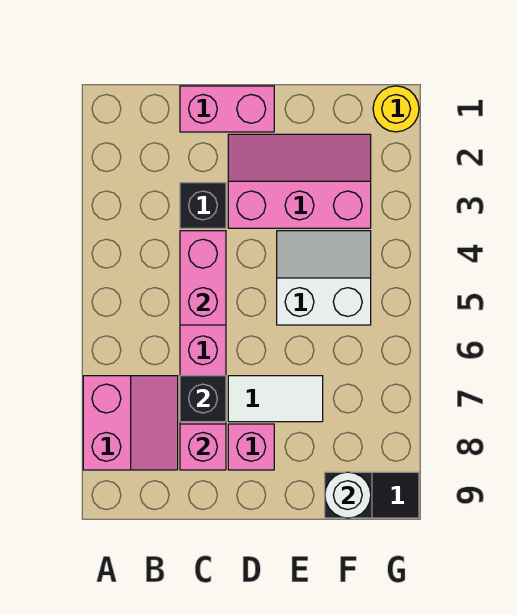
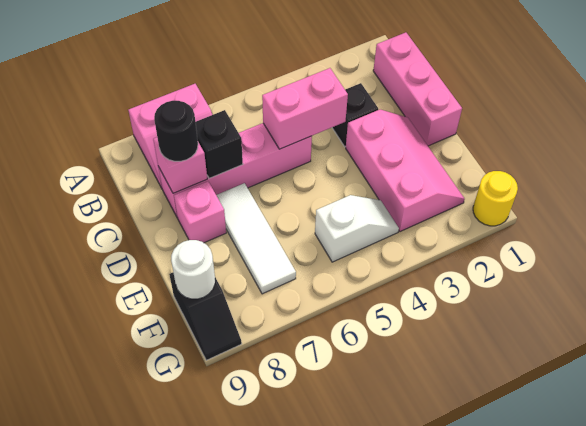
pink 1x2 brick [180,86,274,132] -> pink 1x3 brick [373,32,462,146]
none -> black 1x1 round brick [154,101,198,161]
white 1x2 tile [228,376,323,422] -> white 1x3 tile [216,183,296,294]
white 2x2 slope [277,231,371,325] -> white 1x2 slope [315,195,399,262]

